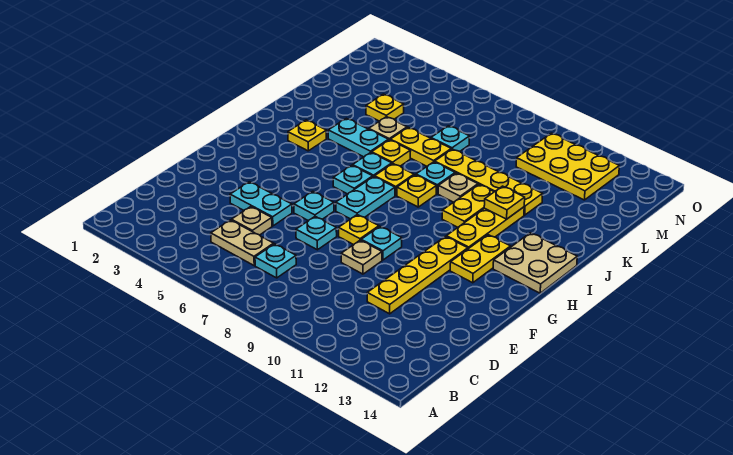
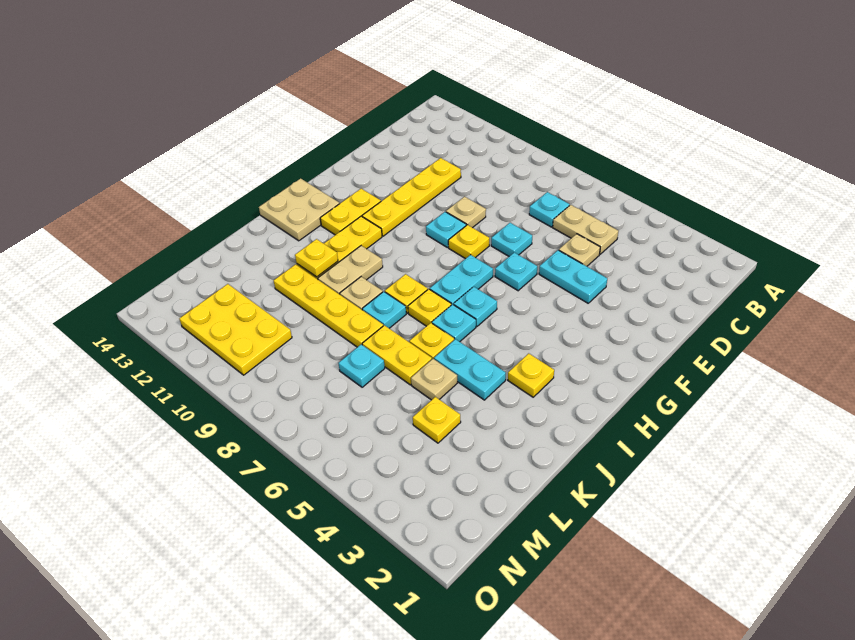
yellow 1x2 plate [442,184,494,227] -> tan 1x2 plate [318,246,383,294]

